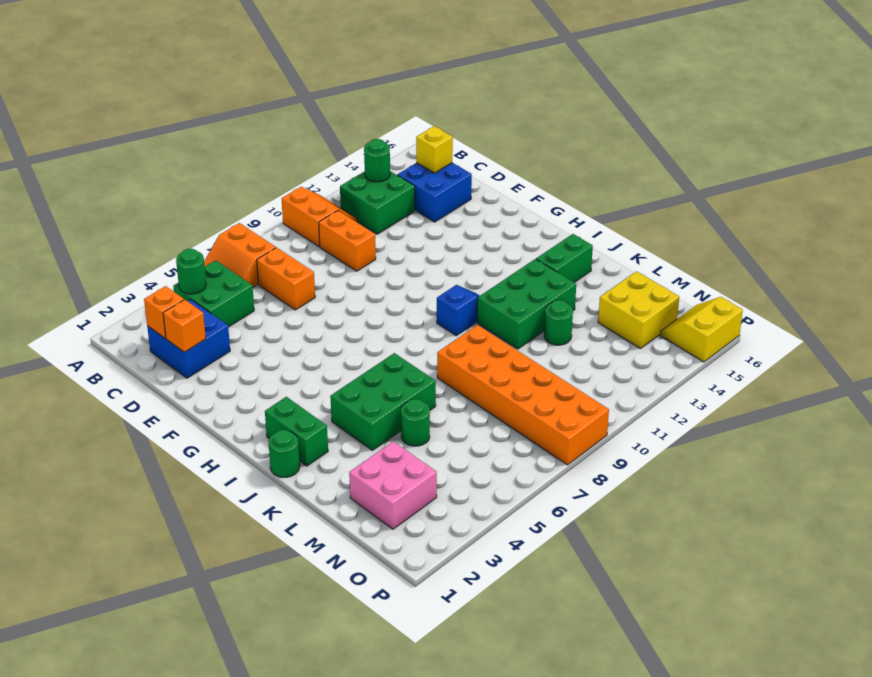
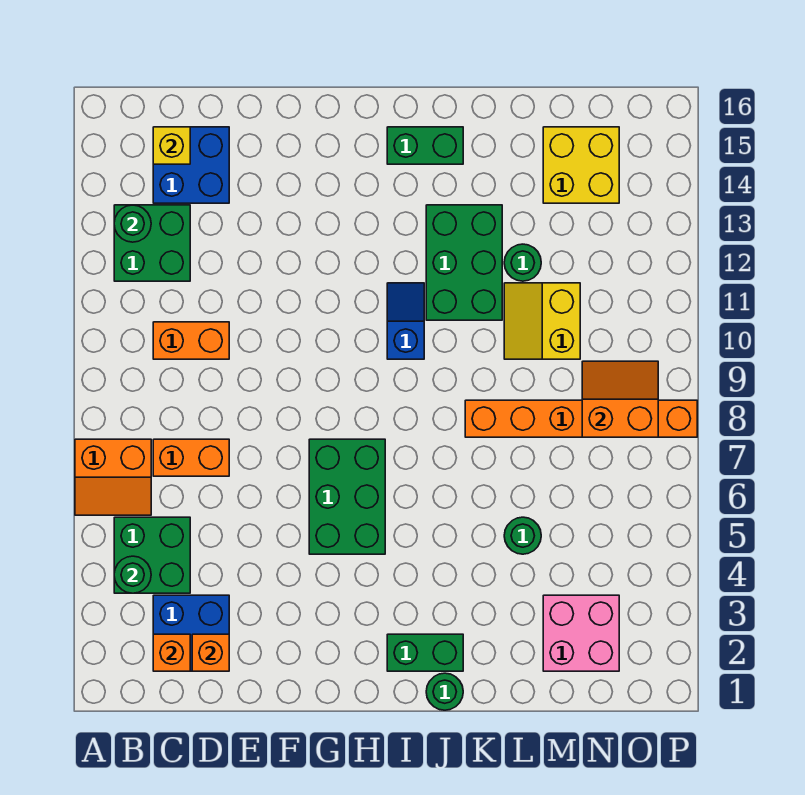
orange 2x2 slope [282,187,358,247] -> orange 2x2 slope moved to [582,361,658,437]
green 2x3 brick [330,353,436,450] -> green 2x3 brick moved to [309,439,385,554]
green 1x2 brick [536,234,593,282] -> green 1x2 brick turned to [387,127,463,164]
orange 2x6 brick [437,325,609,465] -> orange 1x6 brick [465,400,697,437]
yellow 2x2 slope [660,297,743,362] -> yellow 2x2 slope moved to [504,283,580,359]

